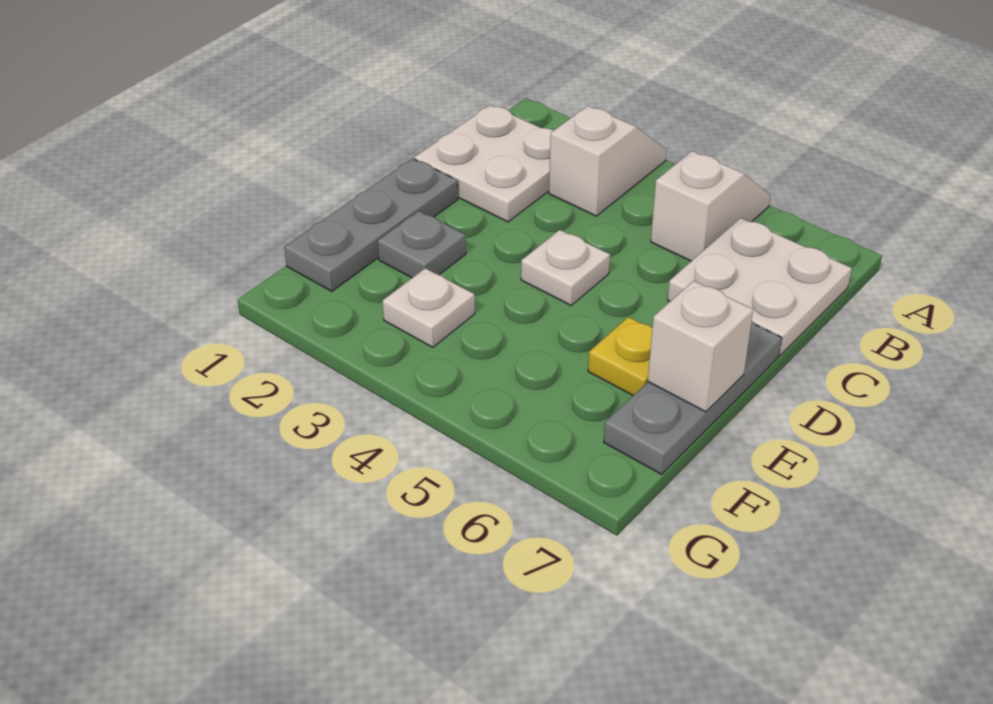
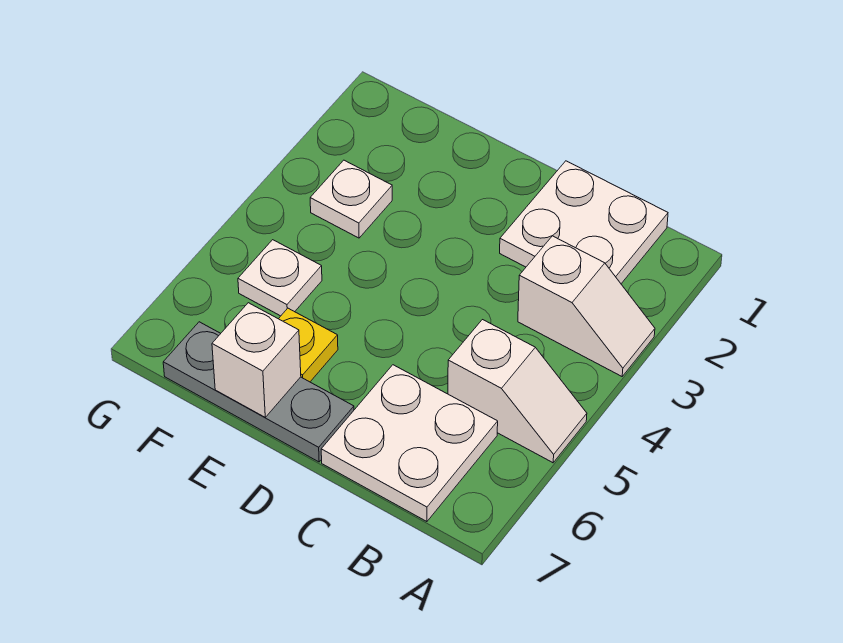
grey 1x3 plate [284,158,458,291] -> none
white 1x1 plate [521,230,610,305] -> white 1x1 plate moved to [238,240,322,316]
grey 1x1 plate [378,211,466,278] -> none

